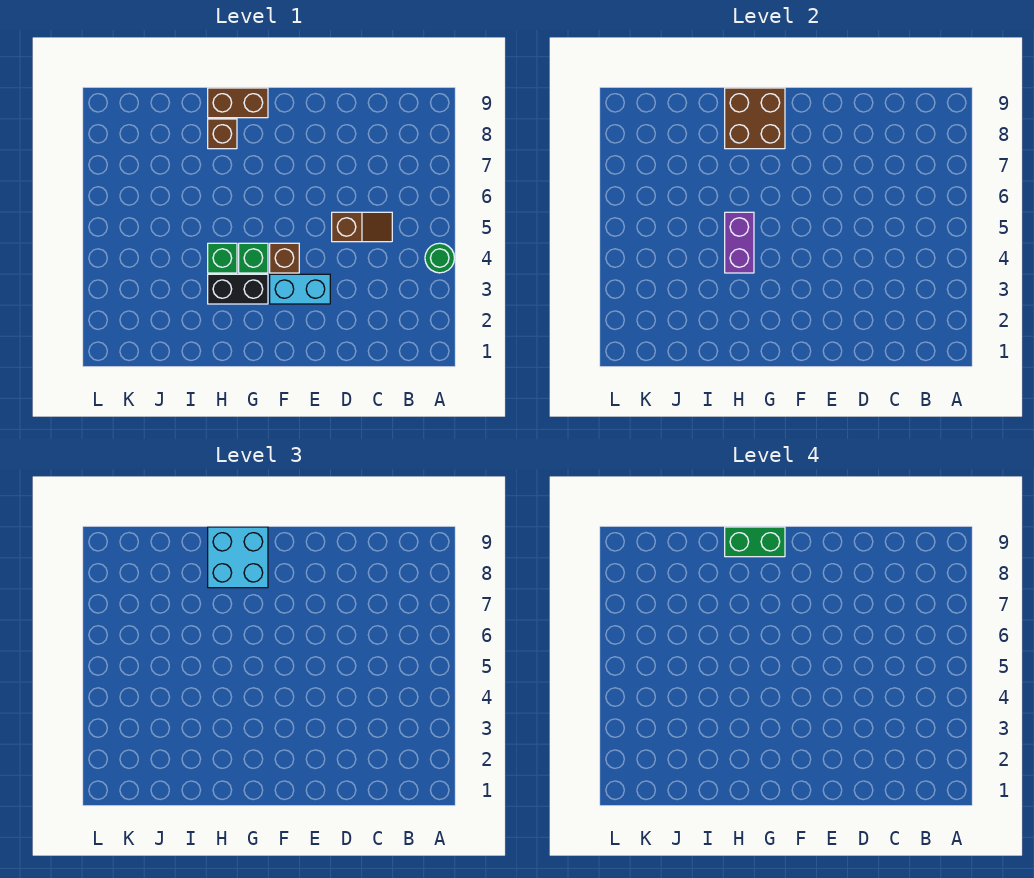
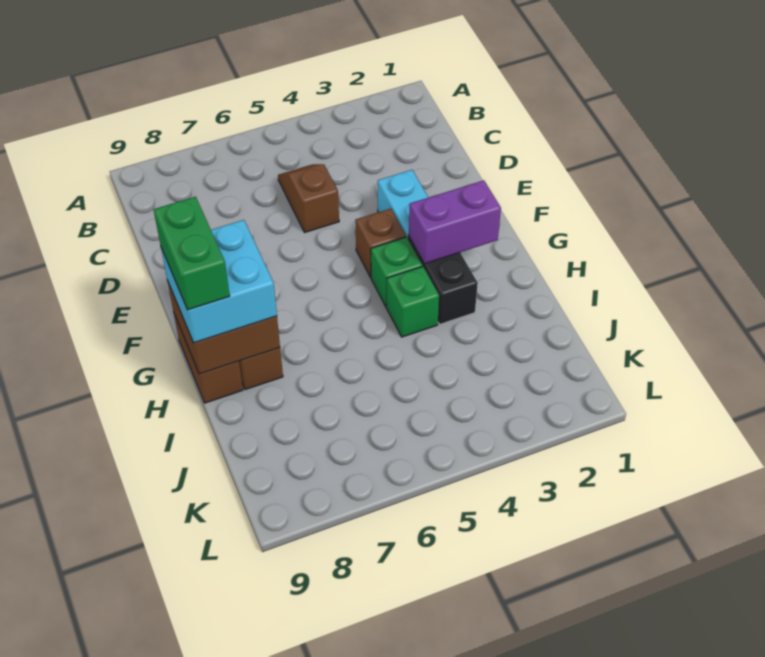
green 1x1 round brick [425,243,454,273] -> none
purple 1x2 brick [725,212,754,273] -> purple 1x2 brick moved to [409,180,501,264]

